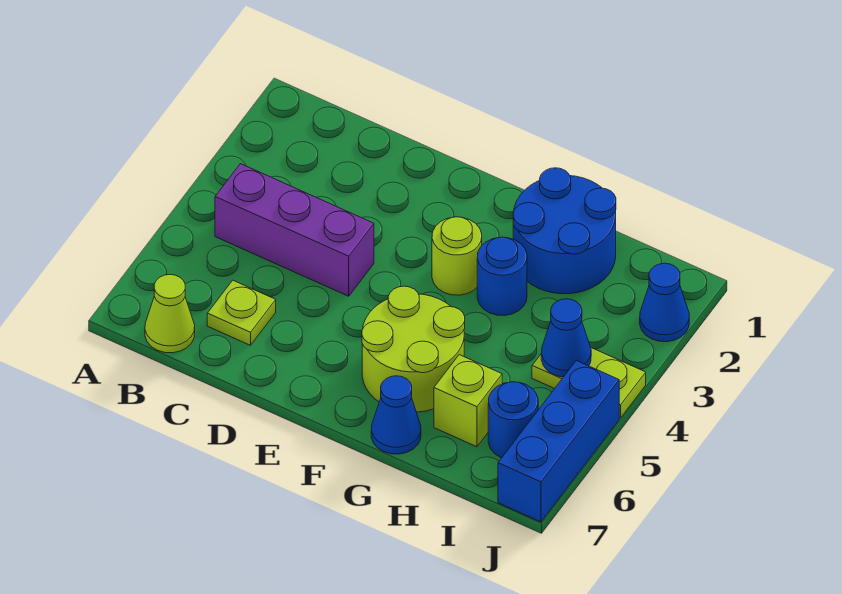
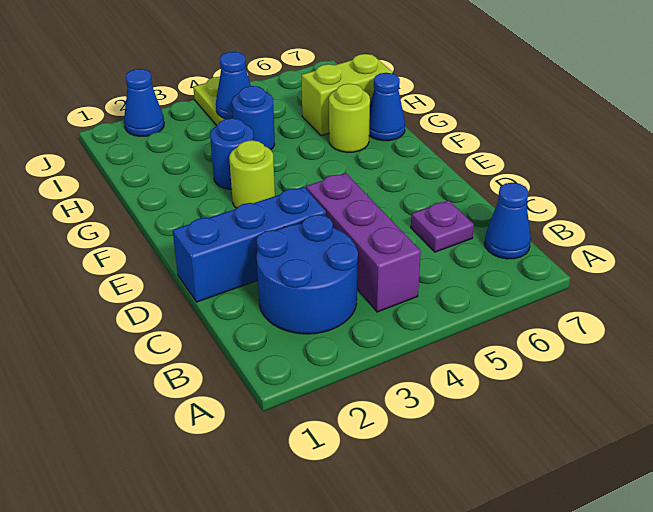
lime 1x1 cone [145,275,195,353] -> blue 1x1 cone [485,183,531,259]
lime 1x1 plate [207,280,276,345] -> purple 1x1 plate [411,200,474,252]
lime 2x2 round brick [362,286,465,412] -> lime 1x1 round brick [329,84,370,152]
blue 2x2 round brick [513,168,616,294] -> blue 2x2 round brick moved to [256,215,358,334]
lime 1x1 brick [434,355,502,447] -> lime 1x2 brick [301,54,392,136]
blue 1x1 round brick [488,382,538,458] -> blue 1x1 round brick moved to [232,86,275,150]
blue 1x3 brick [498,361,619,522] -> blue 1x3 brick moved to [173,187,326,302]

